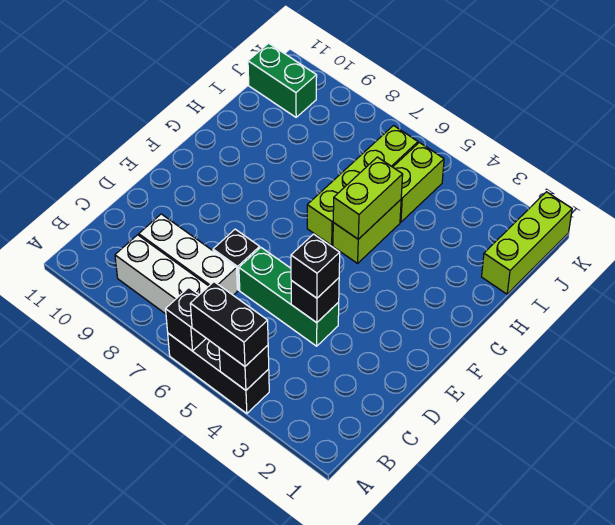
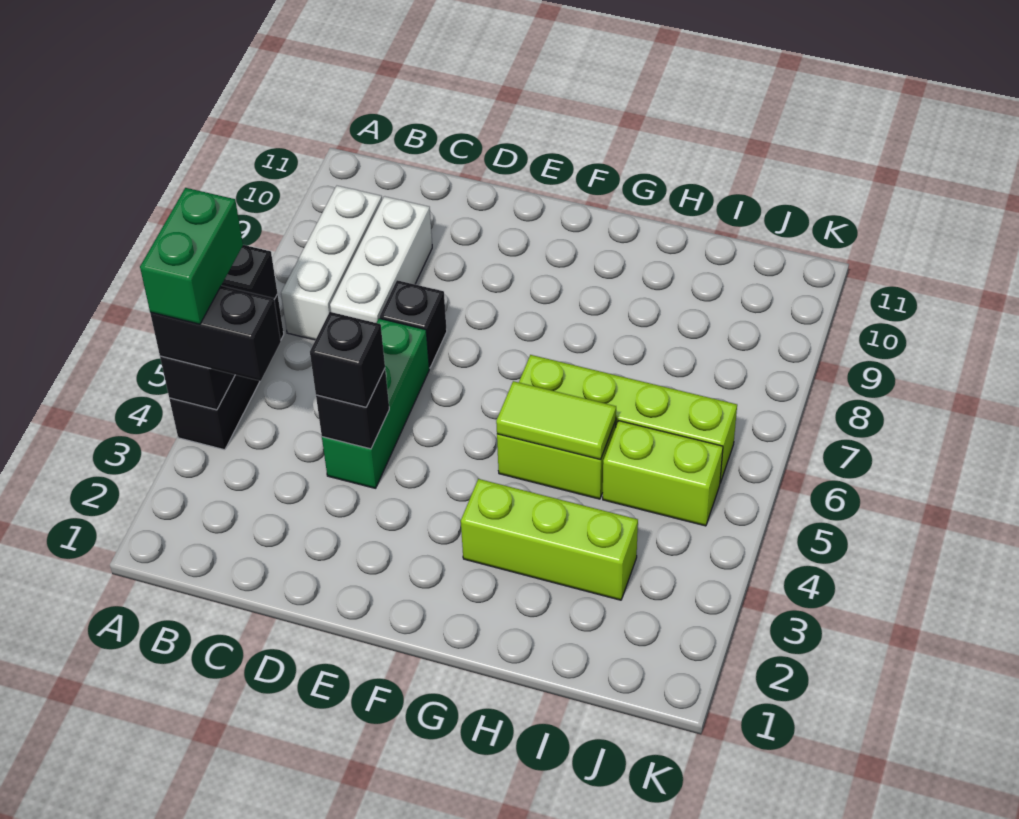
black 1x2 brick [190,282,268,366] -> black 1x2 brick turned to [150,286,281,381]
lime 1x2 brick [333,157,403,239] -> lime 1x2 tile [496,381,616,460]
lime 1x3 brick [482,192,572,294] -> lime 1x3 brick moved to [461,479,638,600]
green 1x2 brick [248,43,317,117] -> green 1x2 brick moved to [140,188,243,324]

